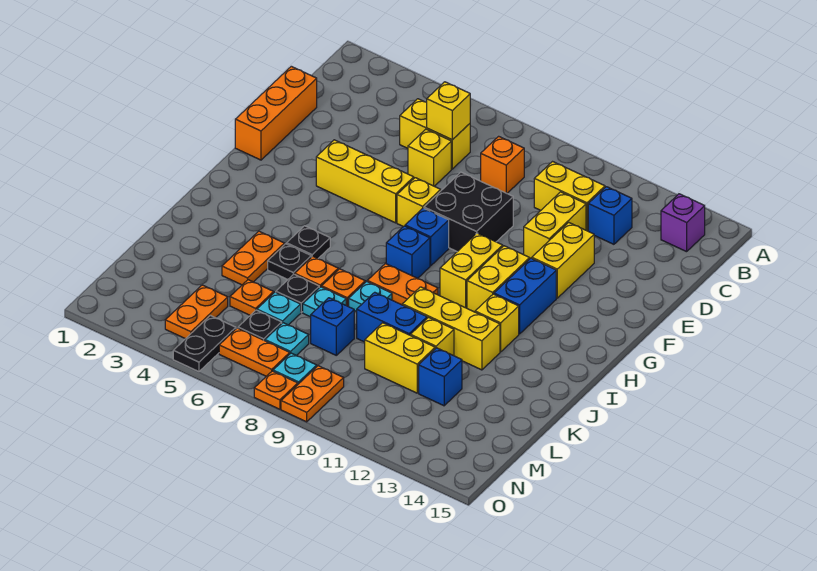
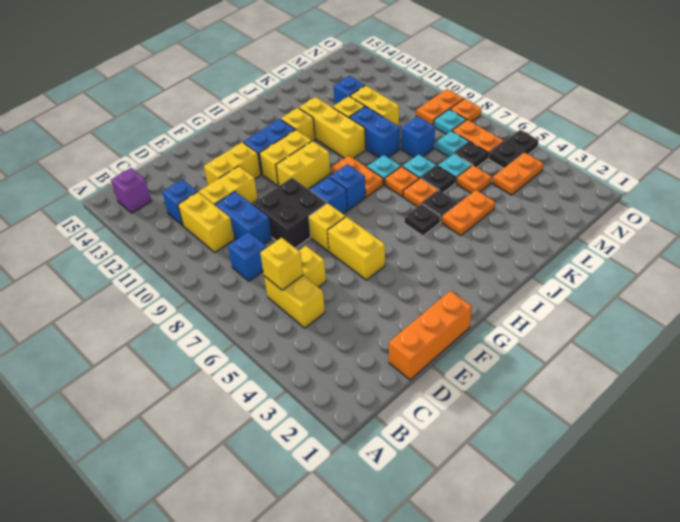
orange 1x1 brick [481,136,524,193] -> blue 1x1 brick [228,232,266,281]
none -> blue 1x2 brick [215,192,272,244]
yellow 1x3 brick [316,140,414,223] -> yellow 1x2 brick [328,217,385,280]

